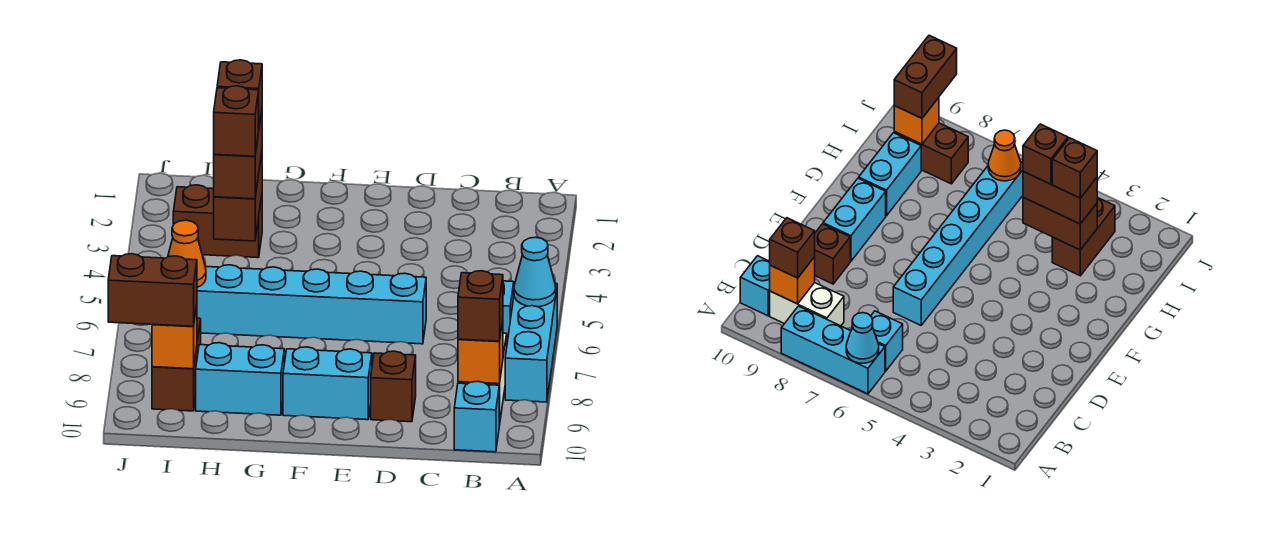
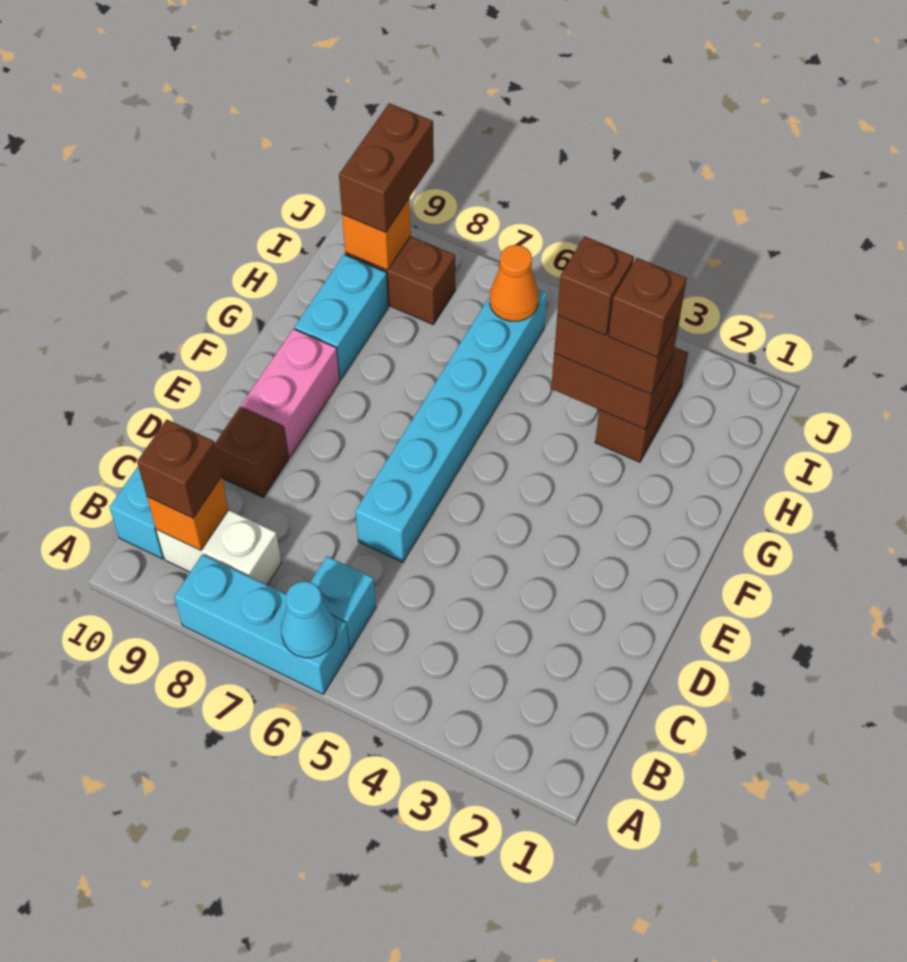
cyan 1x2 brick [283,347,372,420] -> pink 1x2 brick [241,329,340,457]

